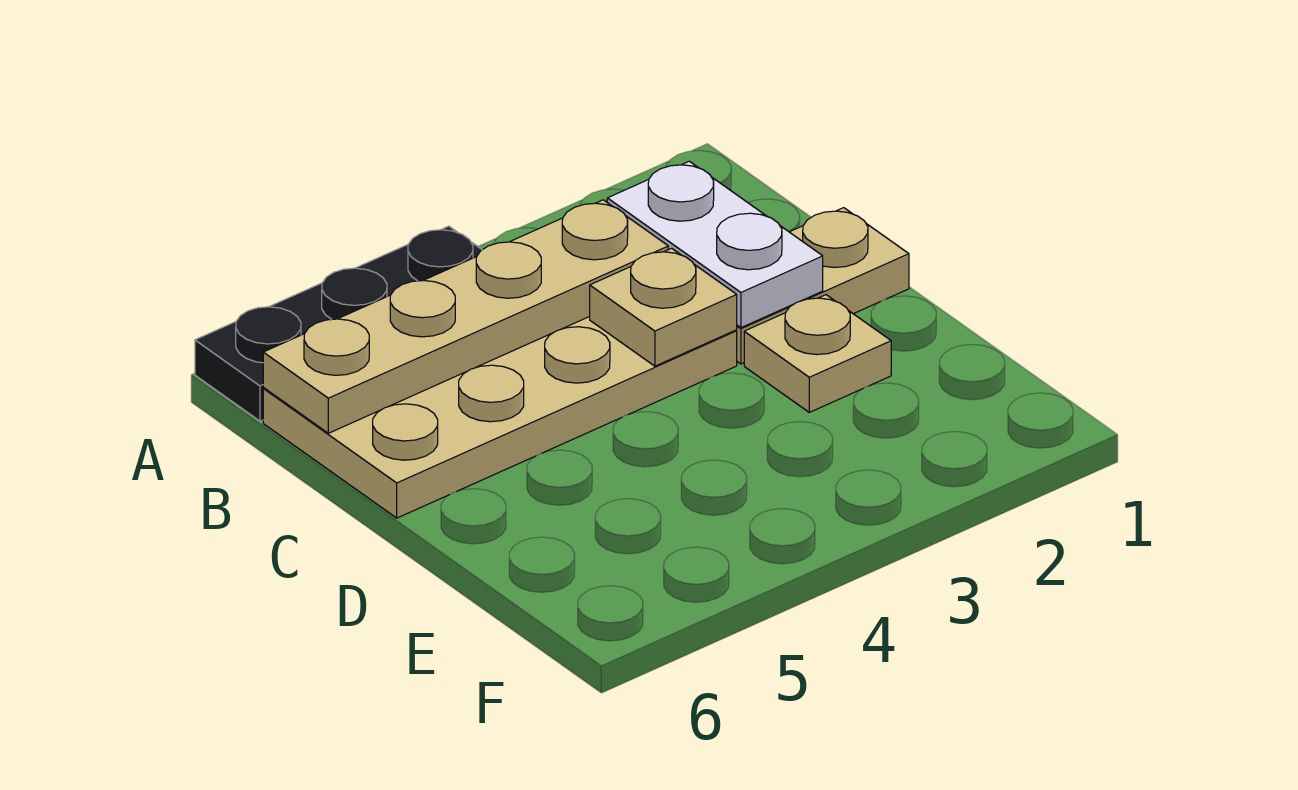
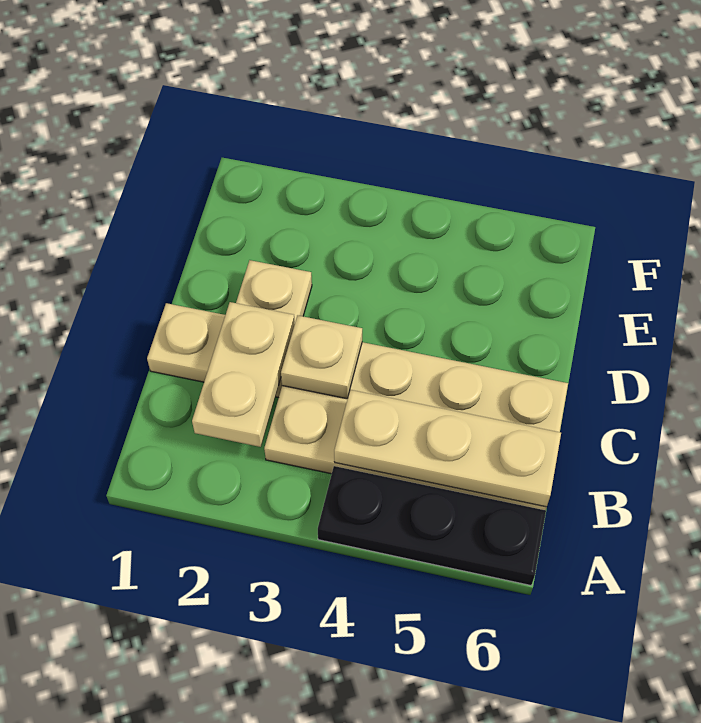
white 1x2 plate [607,161,823,328] -> tan 1x2 plate [192,302,295,447]
tan 1x4 plate [263,200,668,433] -> tan 1x3 plate [334,390,561,507]

